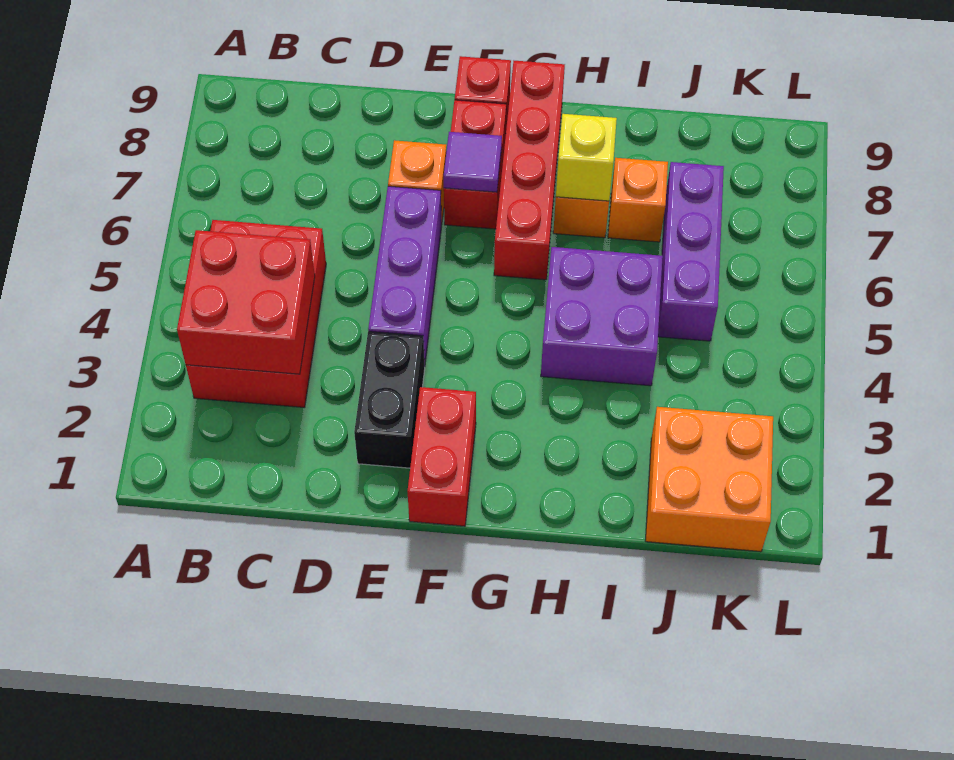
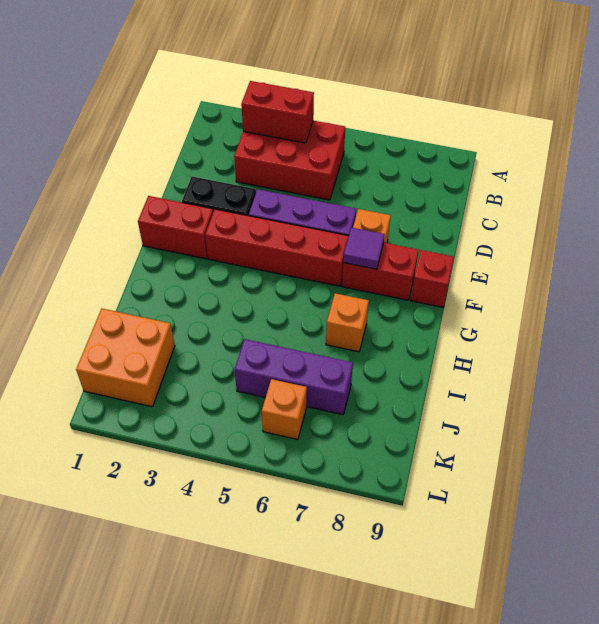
red 2x2 brick [177,230,315,374] -> red 1x2 brick [241,81,314,143]
red 1x4 brick [494,61,565,280] -> red 1x4 brick moved to [205,209,349,286]
purple 2x2 brick [541,247,663,386] -> none
yellow 1x1 brick [556,114,617,201] -> none
orange 1x1 brick [608,158,668,242] -> orange 1x1 brick moved to [262,379,307,440]

